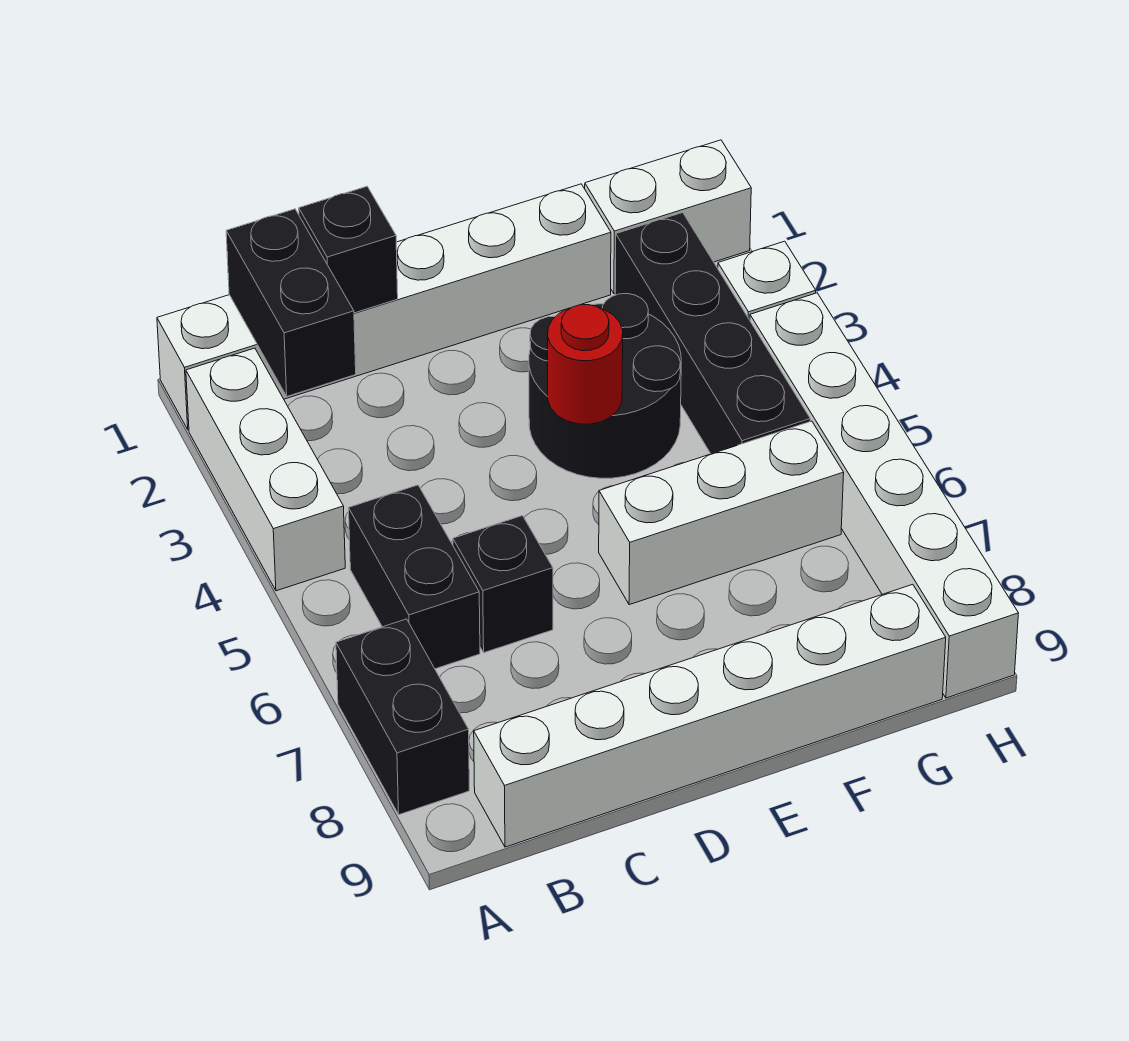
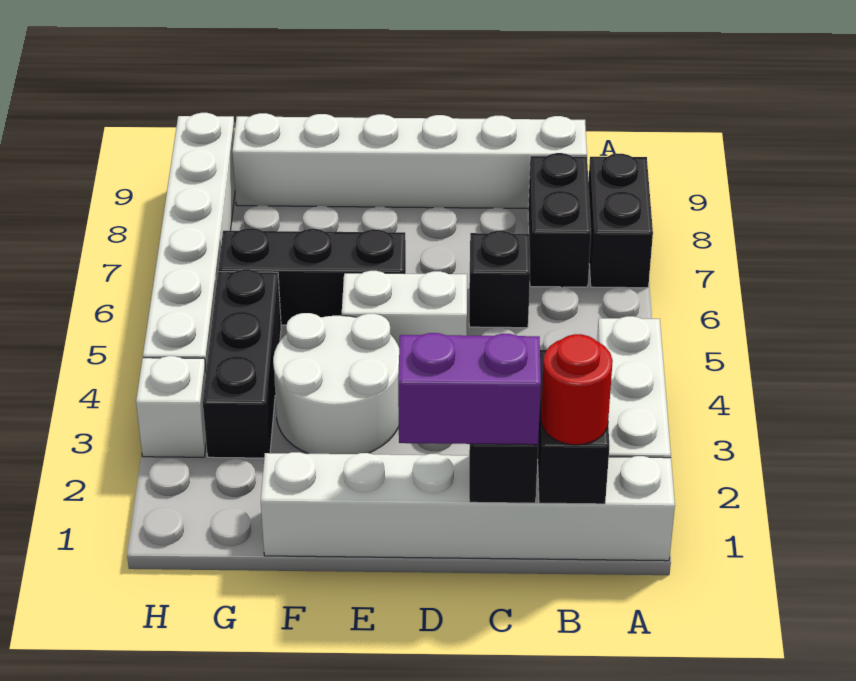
black 1x2 brick [349,485,480,669] -> black 1x2 brick moved to [528,153,591,287]
none -> purple 1x2 brick [398,333,541,445]
black 2x2 round brick [529,294,681,478] -> white 2x2 round brick [273,313,399,454]
red 1x1 round brick [548,305,623,424] -> red 1x1 round brick moved to [541,334,613,445]
white 1x3 brick [599,421,844,605] -> black 1x3 brick [218,228,406,325]
white 1x2 brick [585,140,751,294] -> white 1x2 brick moved to [342,271,467,346]
black 1x4 brick [615,213,810,454] -> black 1x3 brick [203,269,281,458]

